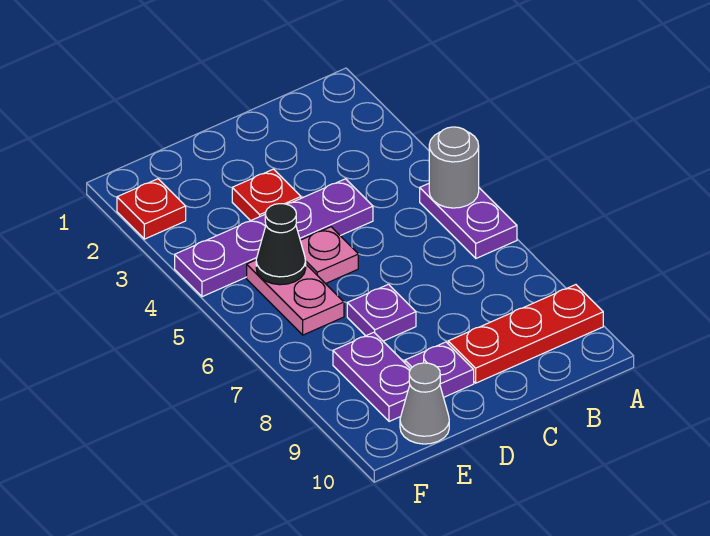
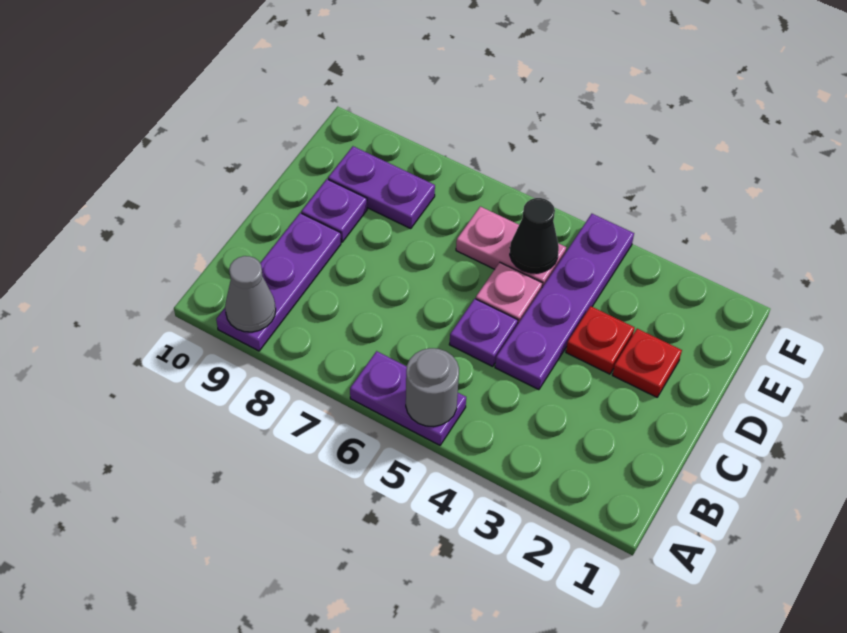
red 1x3 plate [448,285,603,383] -> purple 1x3 plate [216,213,341,351]
purple 1x1 plate [347,284,416,341] -> purple 1x1 plate moved to [449,299,518,366]
grey 1x1 cone [400,363,449,444] -> grey 1x1 cone moved to [225,256,276,332]
red 1x1 plate [117,179,186,239] -> red 1x1 plate moved to [613,329,682,397]

